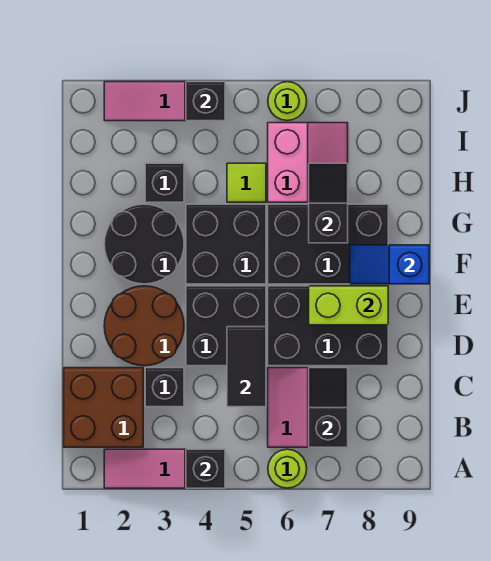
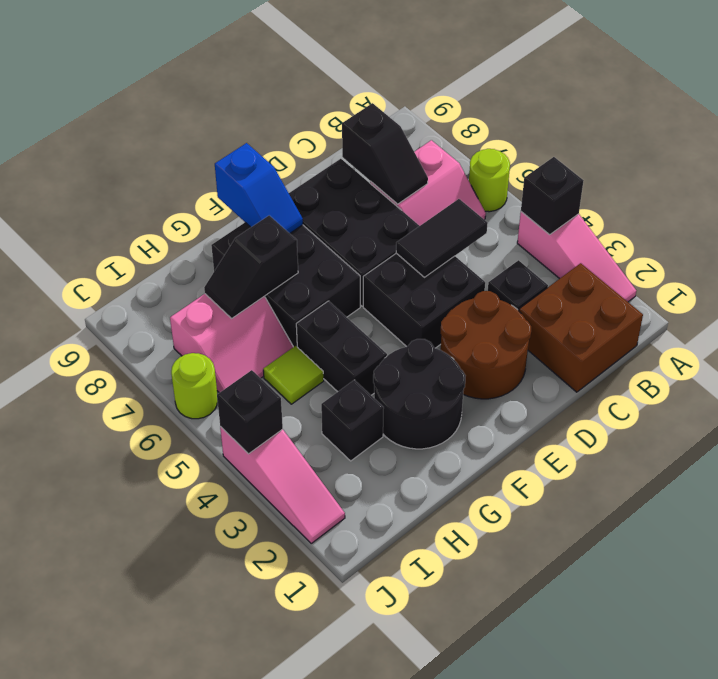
black 1x2 slope [309,368,348,447] -> black 1x2 slope turned to [342,103,428,204]
lime 1x2 brick [309,286,388,325] -> none
black 2x2 brick [186,204,266,284] -> black 1x2 brick [296,301,387,395]
pink 2x2 slope [268,123,348,202] -> pink 2x2 slope turned to [170,294,293,393]

